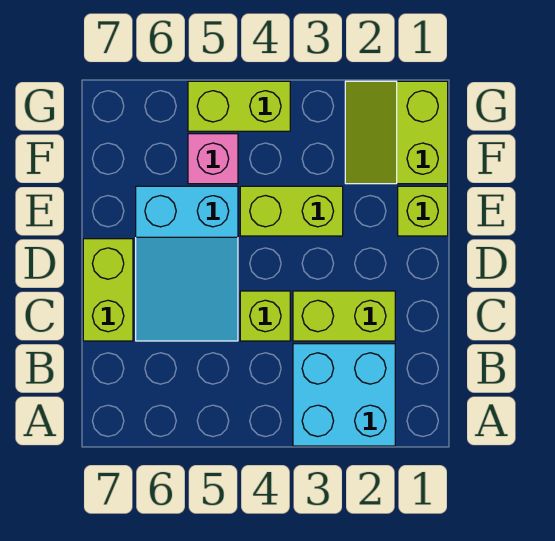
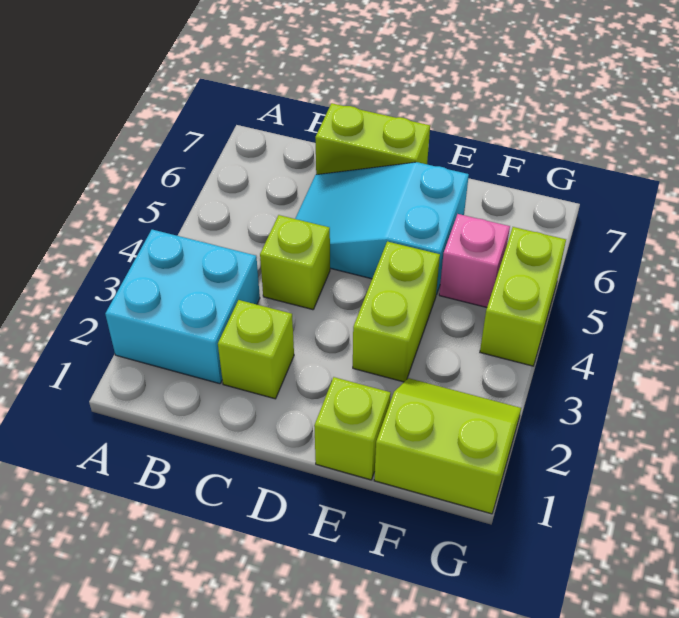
lime 1x2 brick [293,291,395,341] -> lime 1x1 brick [218,300,294,399]

